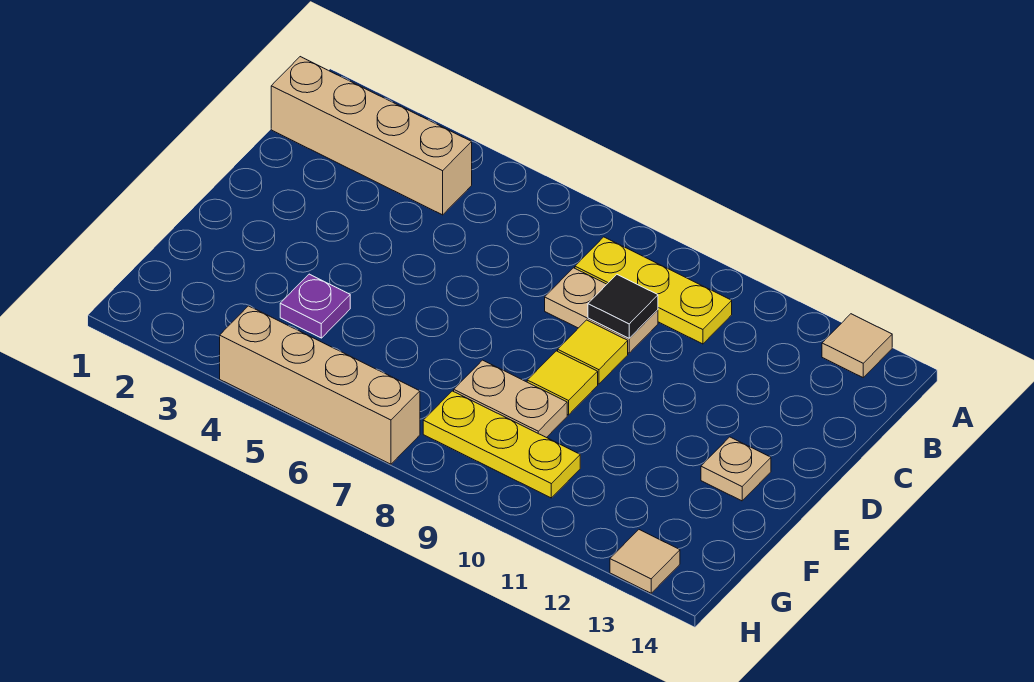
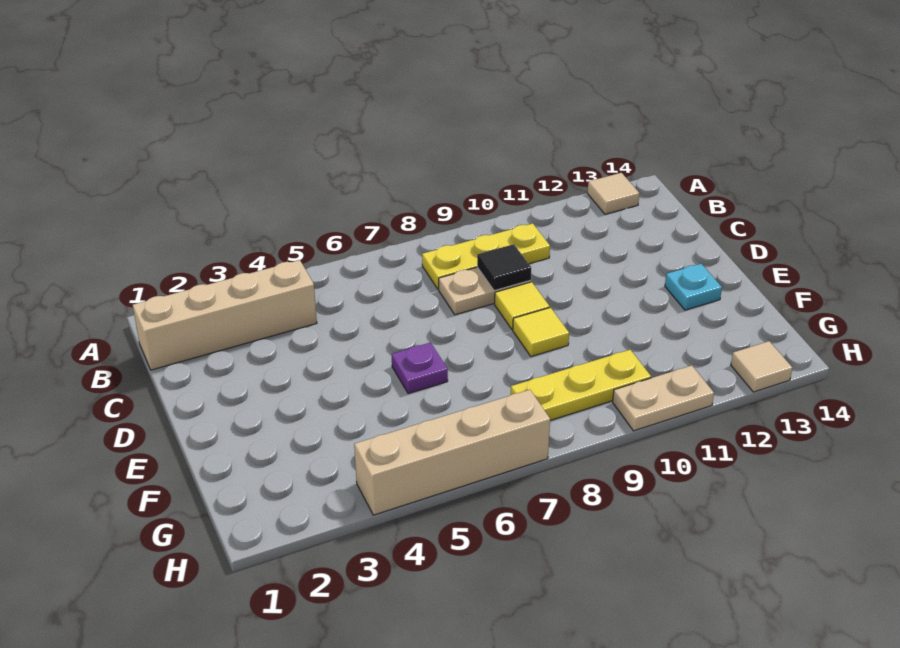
tan 1x1 plate [701,437,771,501] -> cyan 1x1 plate [665,264,722,310]
purple 1x1 plate [280,274,350,338] -> purple 1x1 plate moved to [392,342,448,394]
tan 1x2 plate [454,360,567,438] -> tan 1x2 plate moved to [613,365,714,431]

